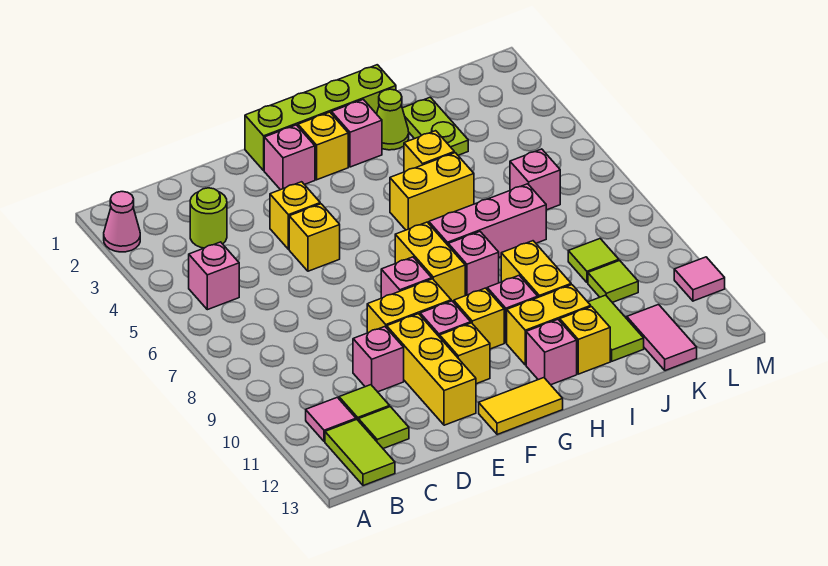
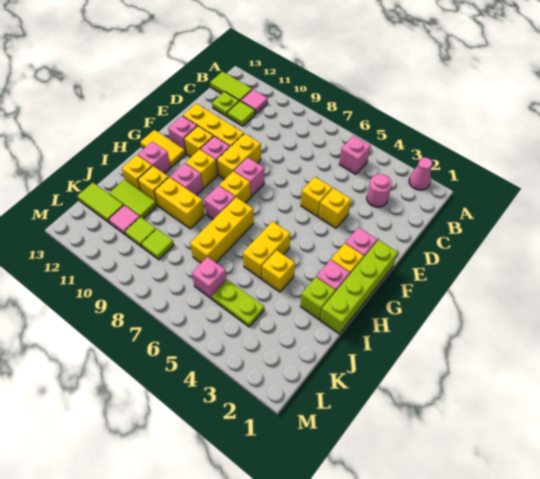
lime 1x1 round brick [190,188,227,248] -> pink 1x1 round brick [367,174,392,207]
lime 1x1 tile [359,407,409,449] -> lime 1x1 plate [212,92,239,117]
pink 1x1 brick [353,327,404,392] -> pink 1x1 brick moved to [168,116,197,154]
yellow 1x2 tile [479,378,563,435] -> yellow 1x2 tile turned to [140,130,185,167]
yellow 1x2 brick [395,222,465,302] -> yellow 1x1 brick [219,171,251,203]
pink 1x3 brick [429,184,546,257] -> yellow 1x3 brick [190,197,254,263]
yellow 1x2 brick [507,285,591,365] -> yellow 1x1 brick [138,166,169,205]
lime 1x1 cone [377,89,409,150] -> lime 1x1 brick [300,277,335,319]
lime 1x2 plate [402,97,468,155] -> lime 1x2 plate moved to [212,280,264,327]
pink 1x2 tile [627,305,697,371] -> lime 1x2 tile [77,183,123,223]
pink 1x1 tile [674,257,725,301] -> pink 1x1 tile moved to [109,205,140,235]

